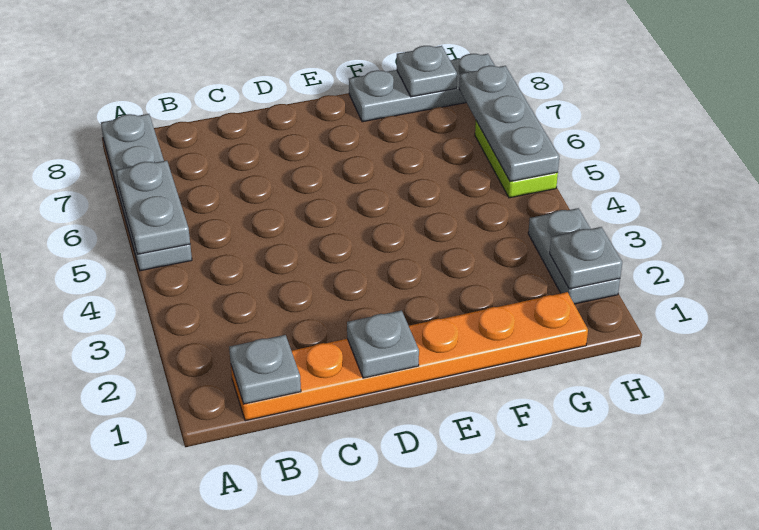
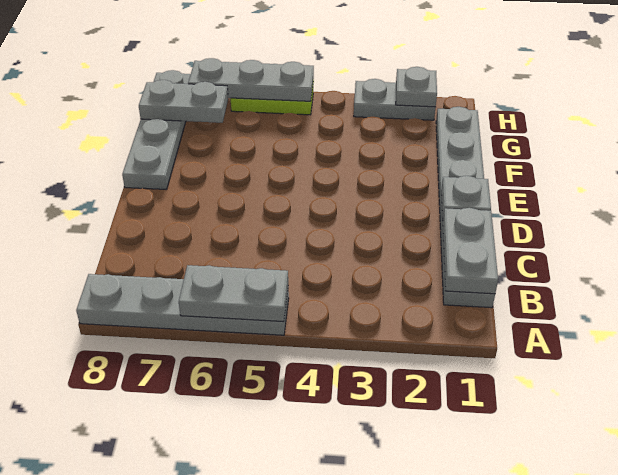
orange 1x6 plate [231,292,588,421] -> grey 1x6 plate [436,107,495,308]
grey 1x1 plate [229,335,301,404] -> grey 1x2 plate [443,208,498,294]
grey 1x3 plate [349,54,495,122] -> grey 1x4 plate [122,70,191,190]
grey 1x1 plate [397,46,457,97] -> grey 1x2 plate [139,80,228,123]

